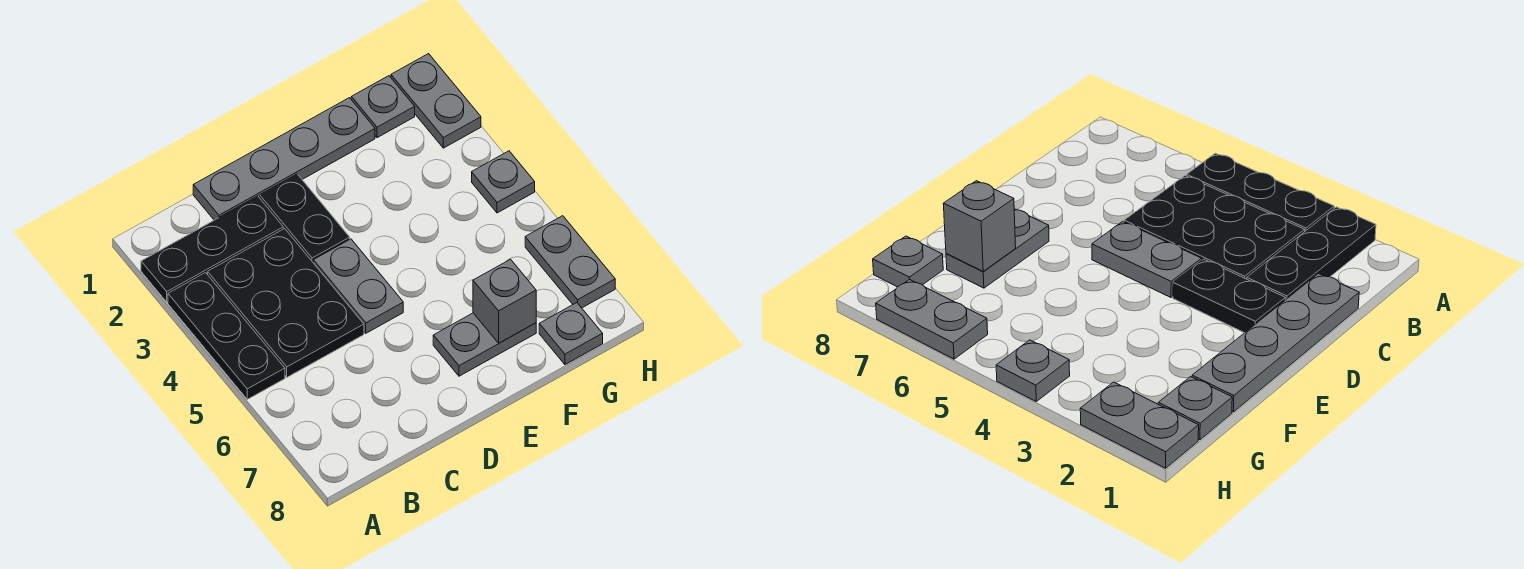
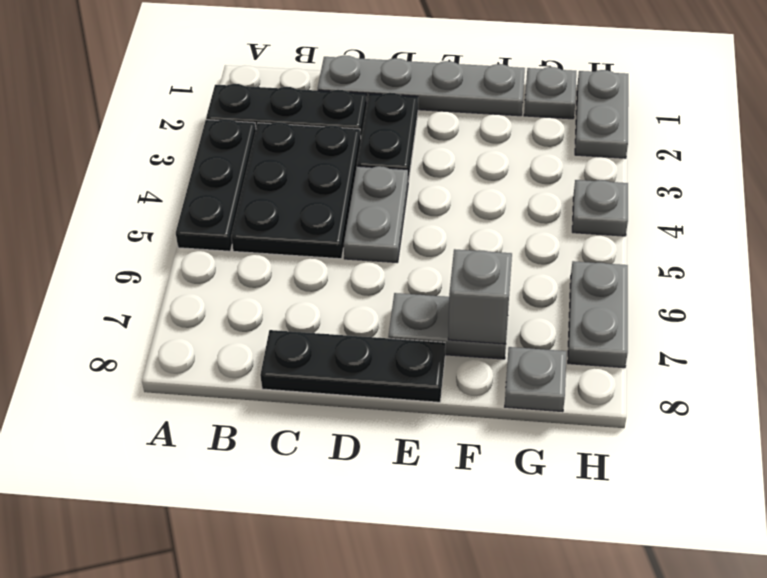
none -> black 1x3 plate [260,330,445,402]

